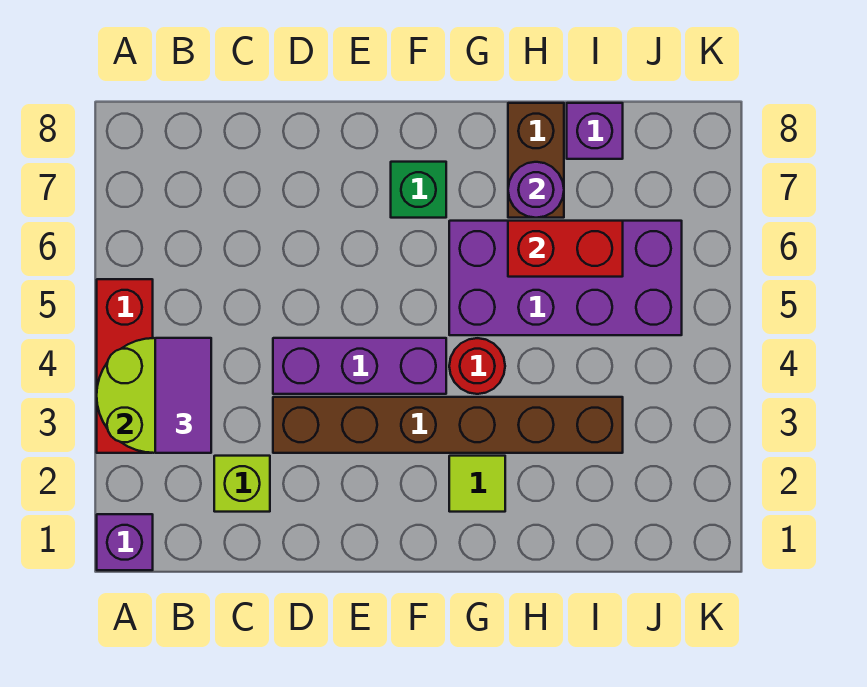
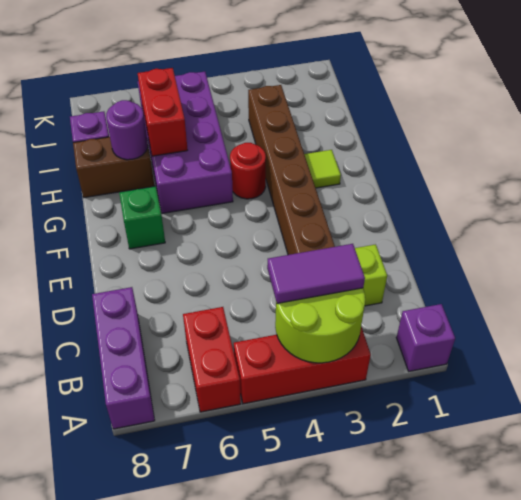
none -> red 1x2 brick [183,307,241,412]
purple 1x3 brick [273,338,446,394] -> purple 1x3 brick moved to [92,287,155,429]

